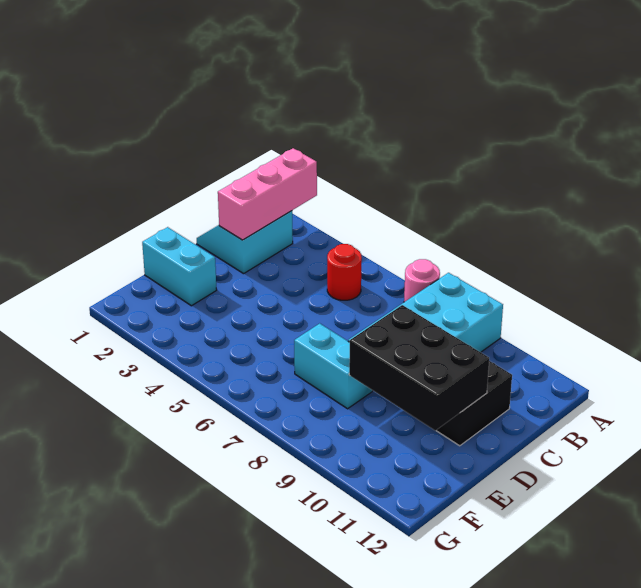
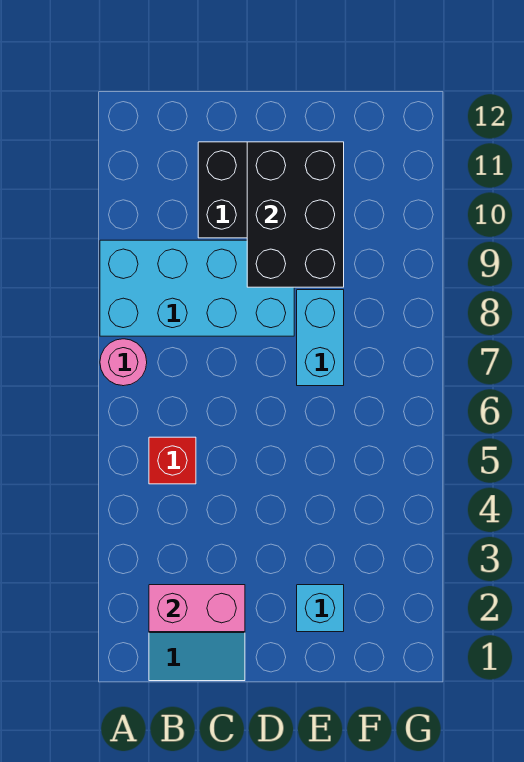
pink 1x3 brick [218,148,317,240] -> pink 1x2 brick [149,585,245,632]
red 1x1 round brick [327,244,362,300] -> red 1x1 brick [149,437,196,484]
cyan 1x2 brick [142,227,217,306] -> cyan 1x1 brick [297,585,344,632]

